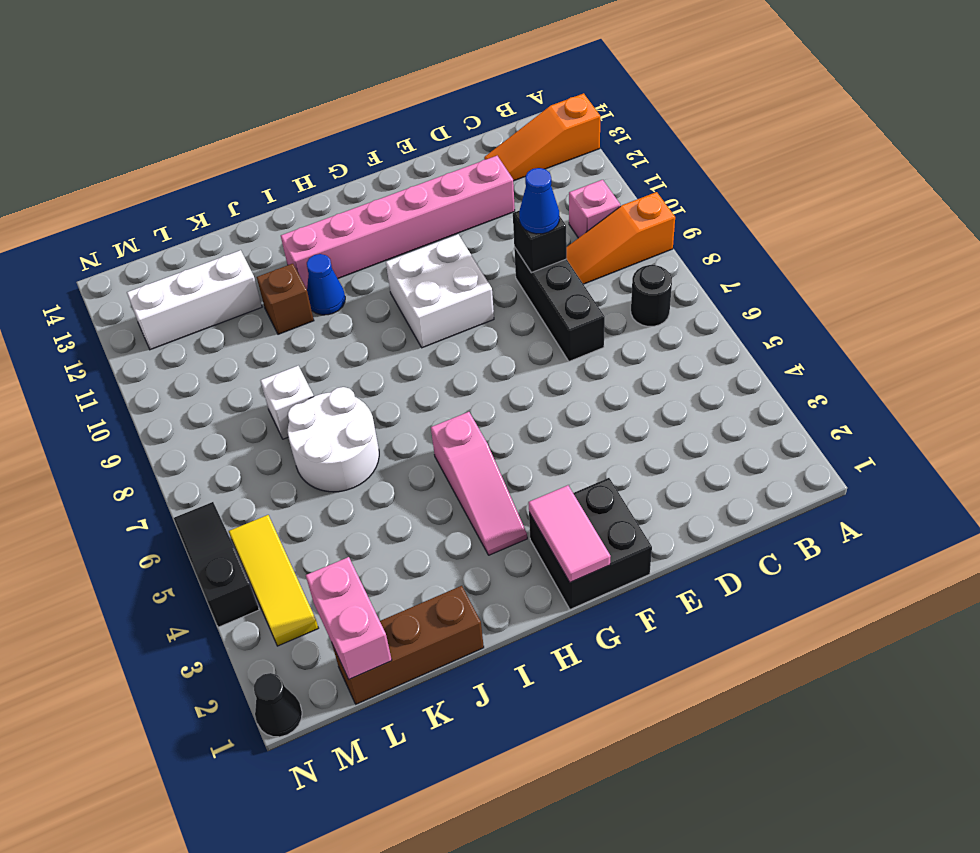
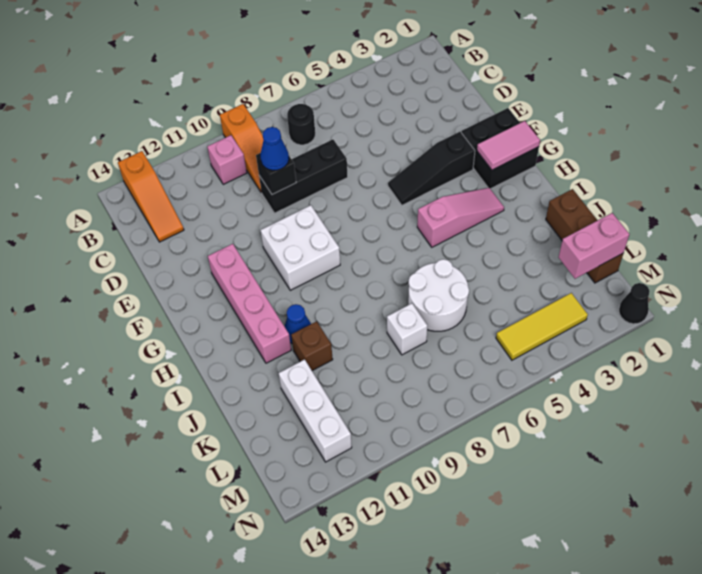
pink 1x6 brick [281,156,515,289] -> pink 1x4 brick [208,244,291,363]
black 1x3 slope [174,502,259,627] -> black 1x3 slope moved to [388,132,475,205]

